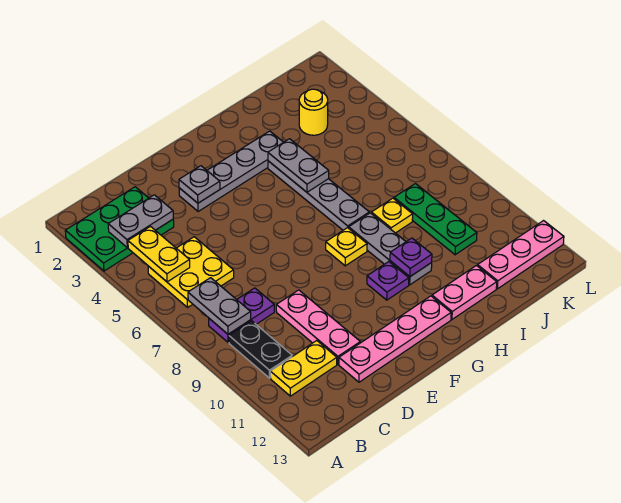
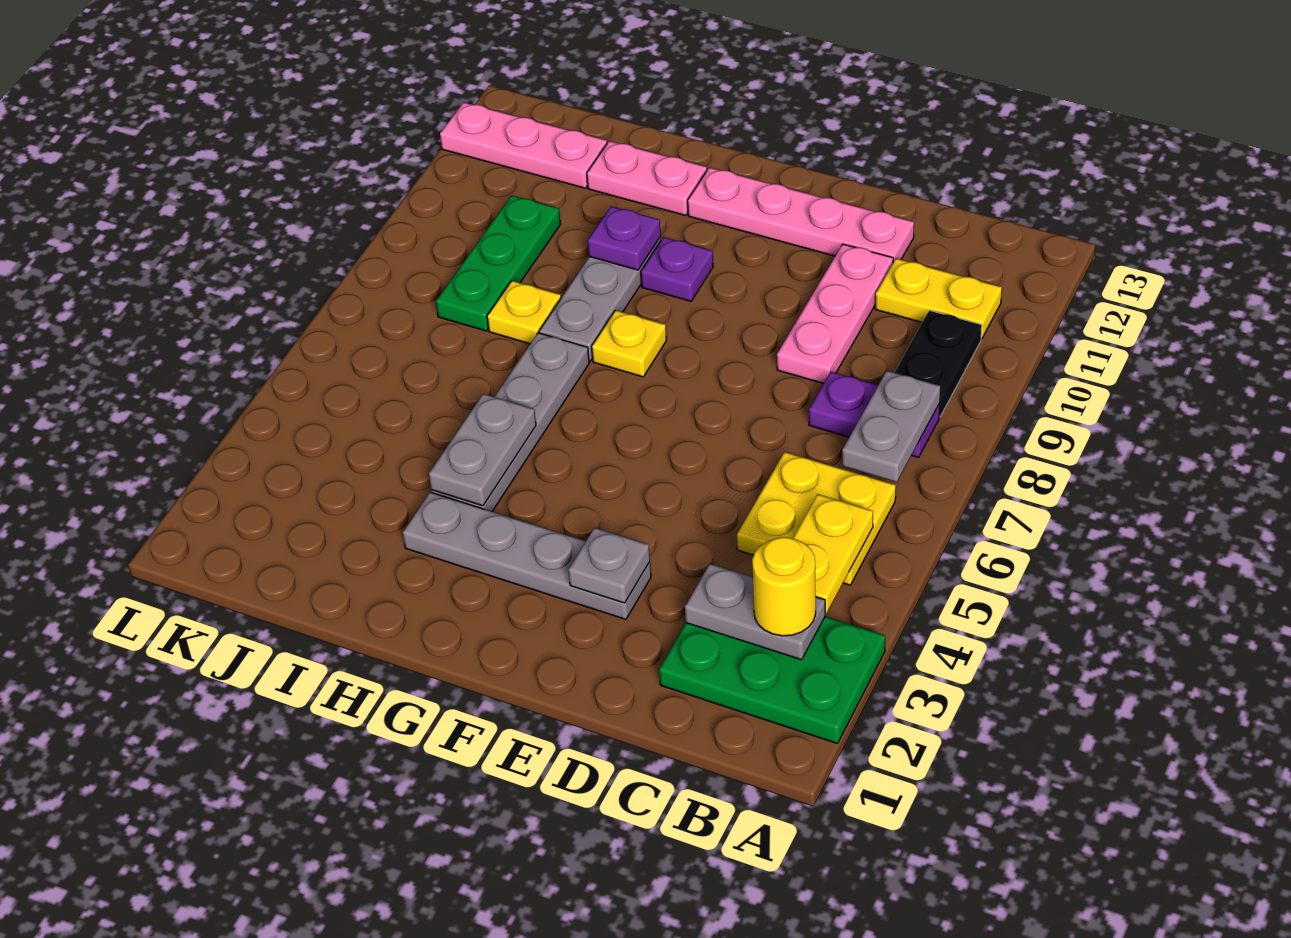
yellow 1x1 round brick [299,89,328,135] -> yellow 1x1 round brick moved to [752,537,816,636]

